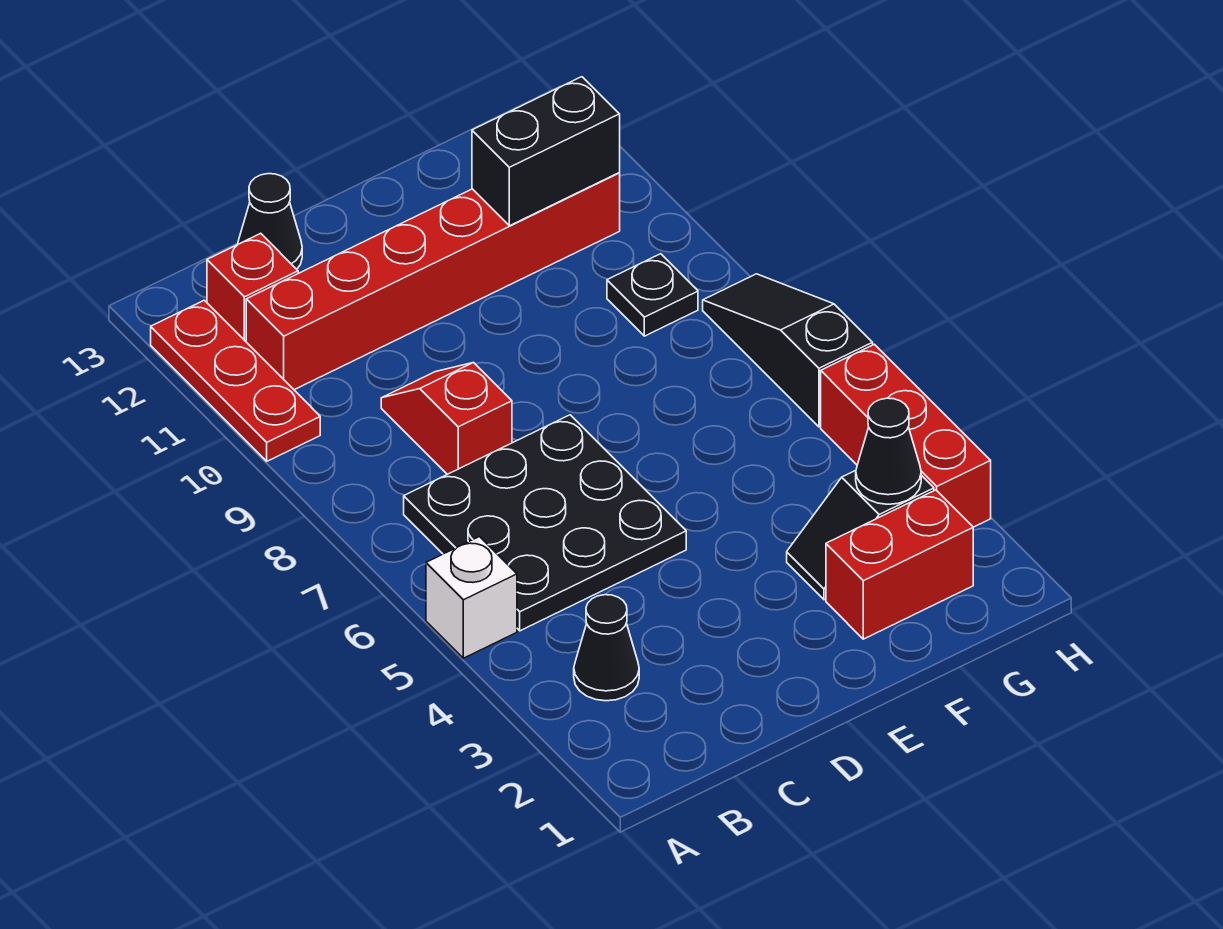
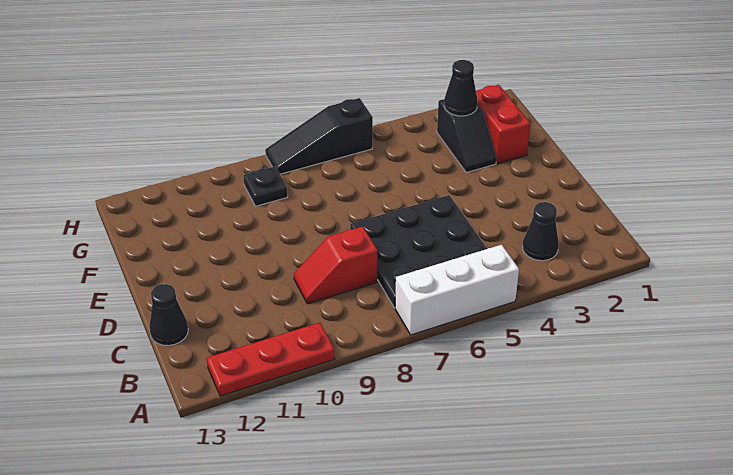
white 1x1 brick [426,537,517,658] -> white 1x3 brick [395,245,519,335]
red 1x6 brick [246,173,620,390] -> none
red 1x1 brick [207,233,298,341] -> none
black 1x2 brick [472,77,620,226] -> none
red 1x3 brick [821,344,991,527] -> none

